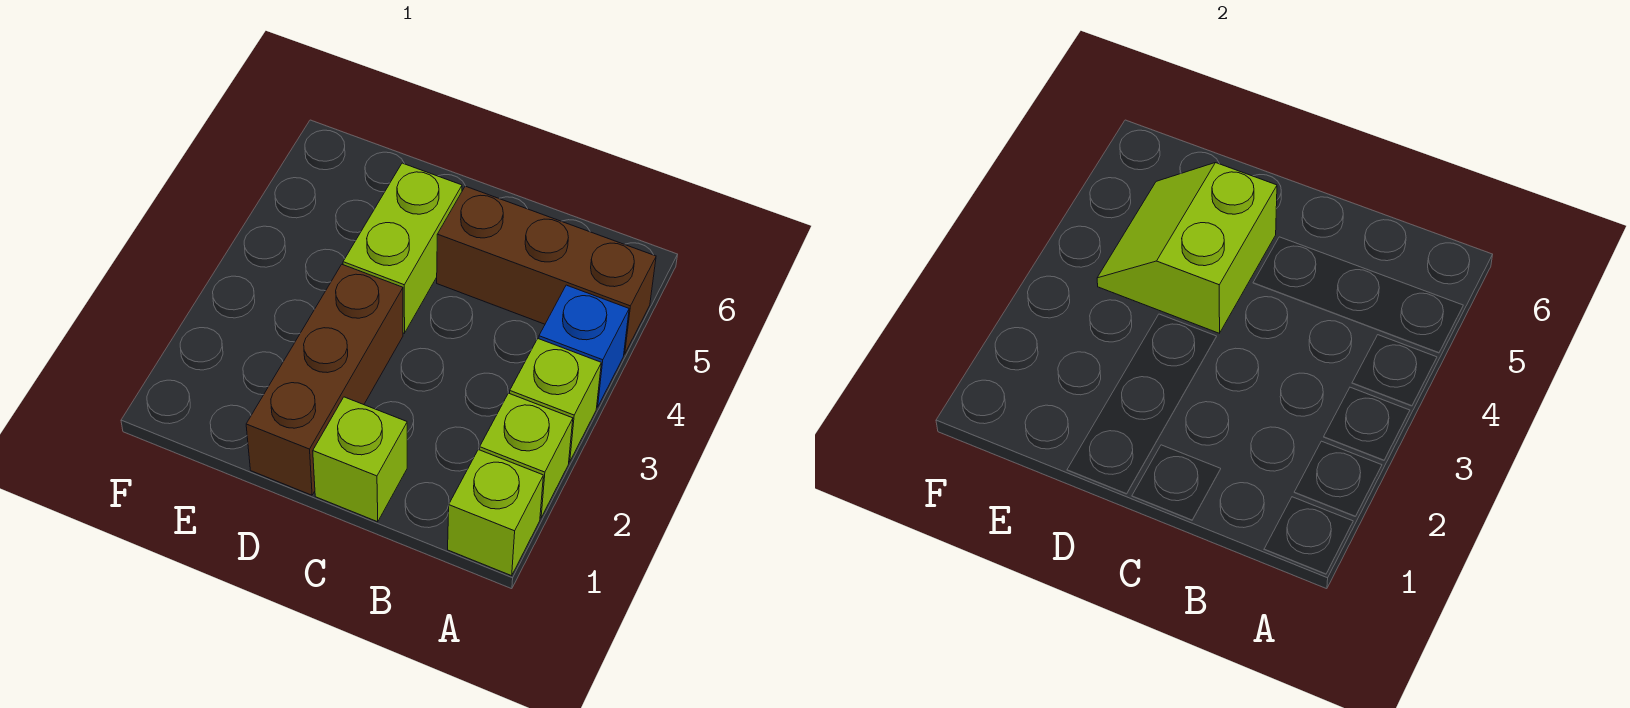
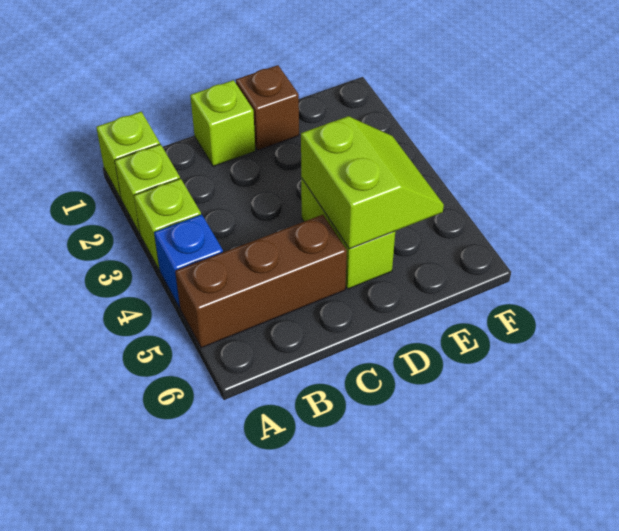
brown 1x3 brick [246,265,403,495] -> brown 1x1 brick [236,65,299,150]

